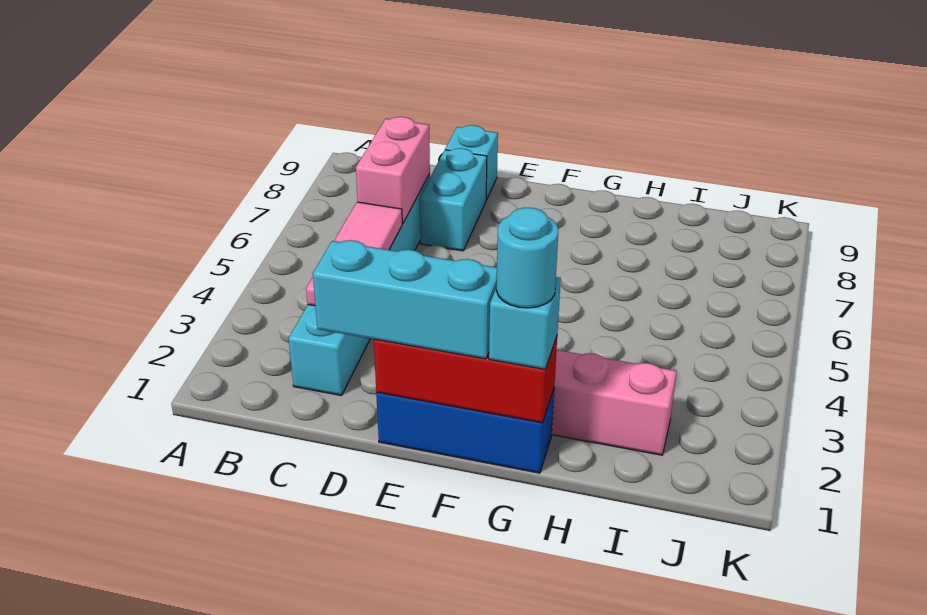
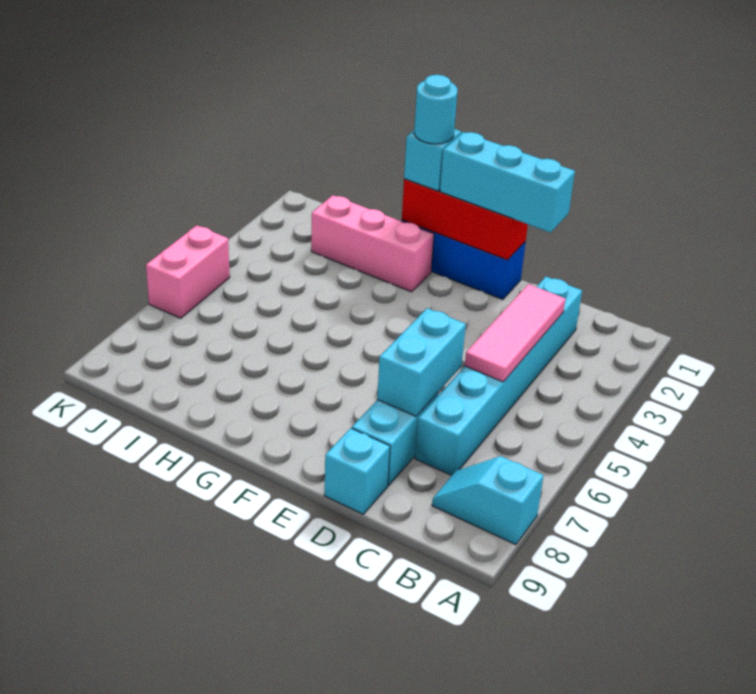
none -> cyan 1x2 slope [432,456,543,545]
pink 1x2 brick [356,117,430,223] -> pink 1x2 brick moved to [146,225,230,318]
none -> cyan 1x2 brick [377,308,466,416]

